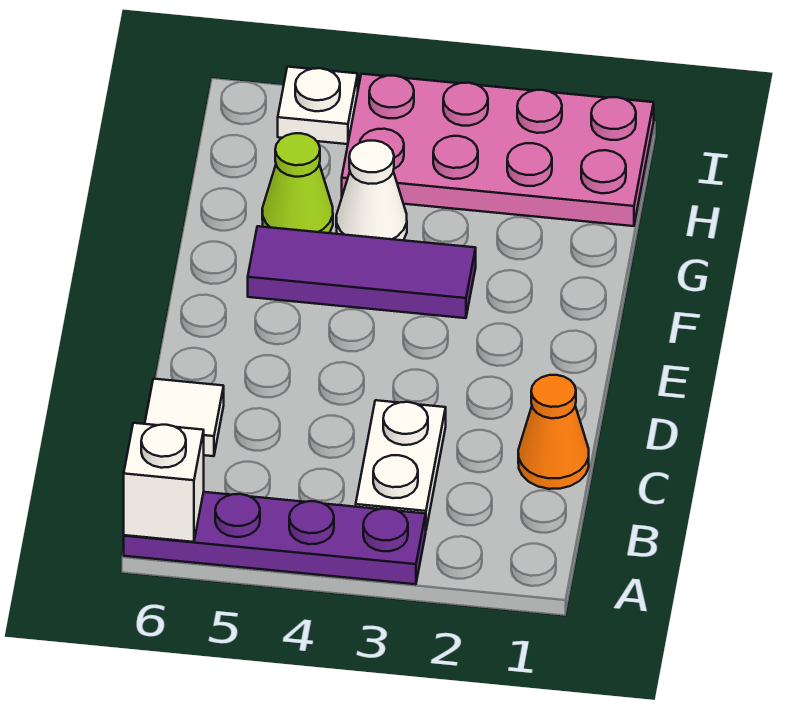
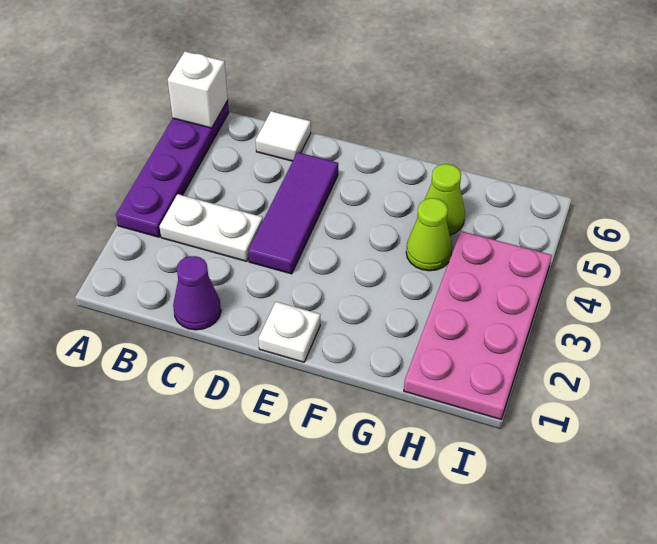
orange 1x1 cone [518,375,589,489] -> purple 1x1 cone [173,256,221,330]
purple 1x3 tile [248,226,476,318] -> purple 1x3 tile moved to [248,152,338,274]
white 1x1 cone [336,141,407,240] -> lime 1x1 cone [406,198,452,271]
white 1x1 plate [278,67,358,144] -> white 1x1 plate moved to [258,302,320,362]

